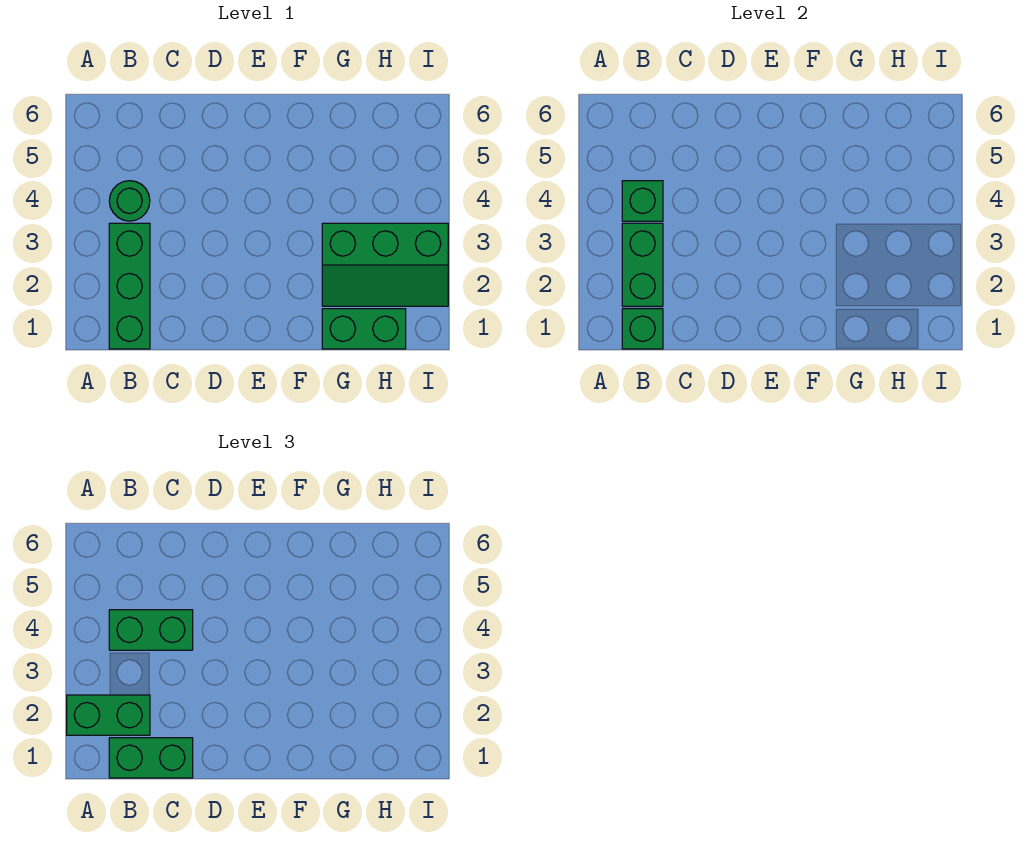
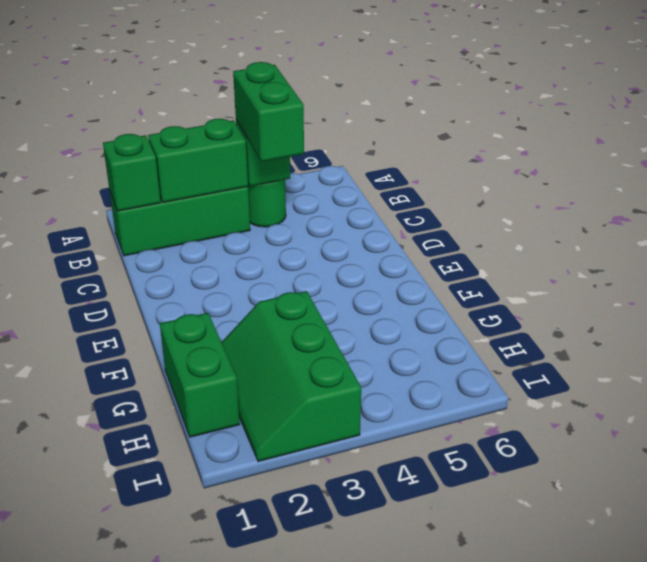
green 1x2 brick [67,695,150,735] -> none
green 1x2 brick [109,738,193,778] -> none

